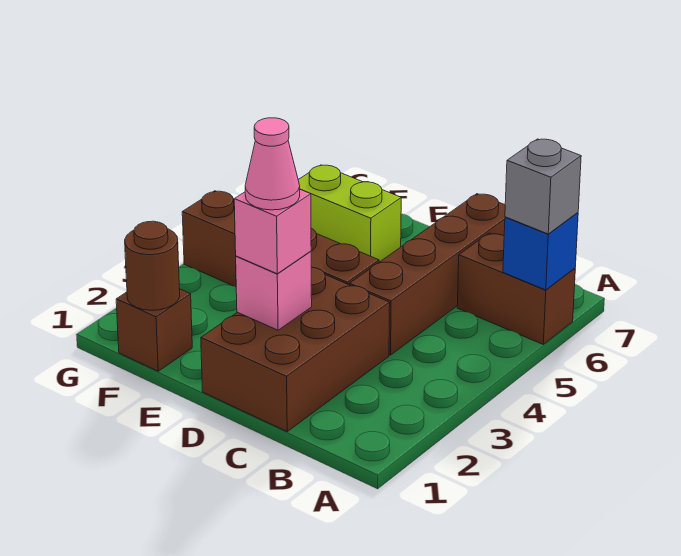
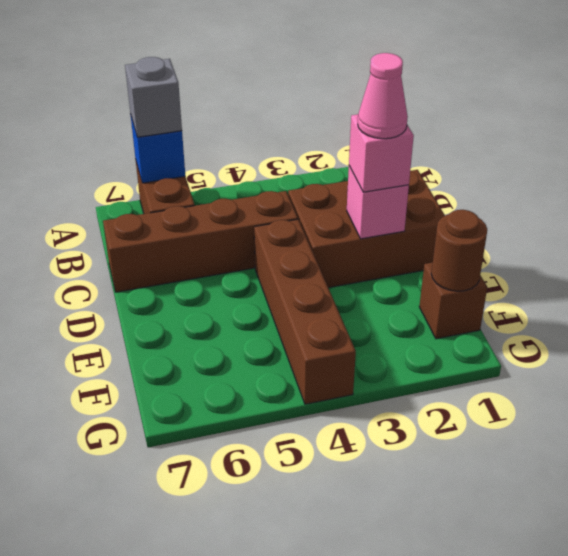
lime 1x2 brick [298,165,401,262] -> none

